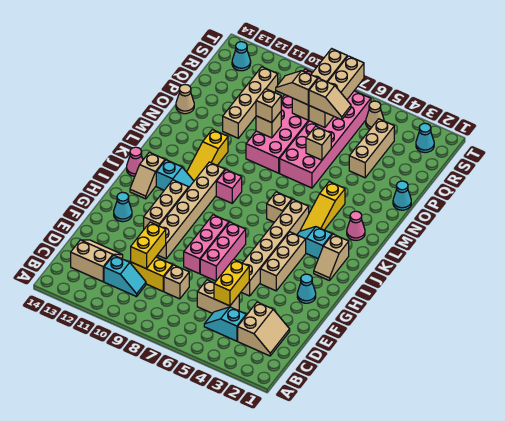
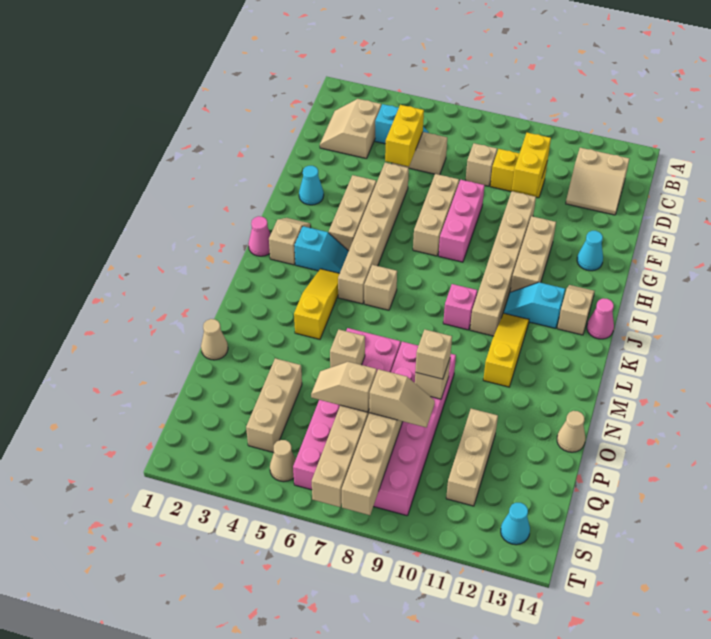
cyan 1x2 slope [104,255,146,297] -> none
pink 1x3 brick [200,222,246,281] -> tan 1x3 brick [413,174,459,256]
pink 1x1 cone [347,211,365,240] -> pink 1x1 cone moved to [248,216,271,256]
cyan 1x1 cone [393,181,411,210] -> tan 1x1 cone [201,319,228,360]
tan 1x4 brick [223,67,278,138] -> tan 1x3 brick [446,409,498,506]
cyan 1x1 cone [416,123,434,153] -> none

